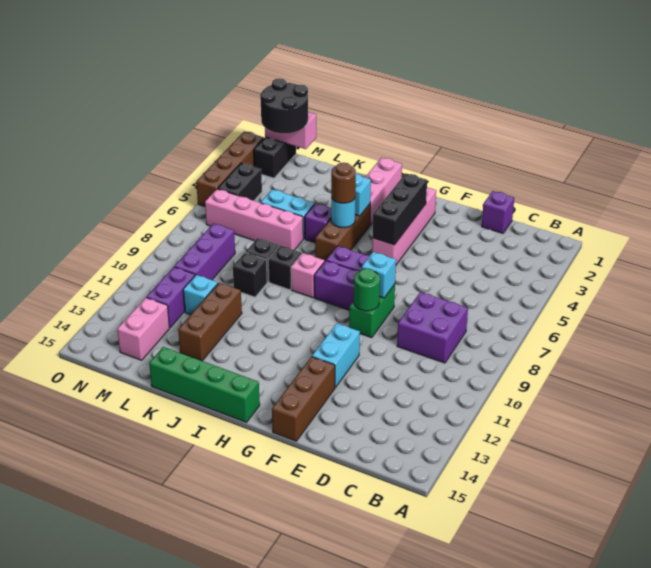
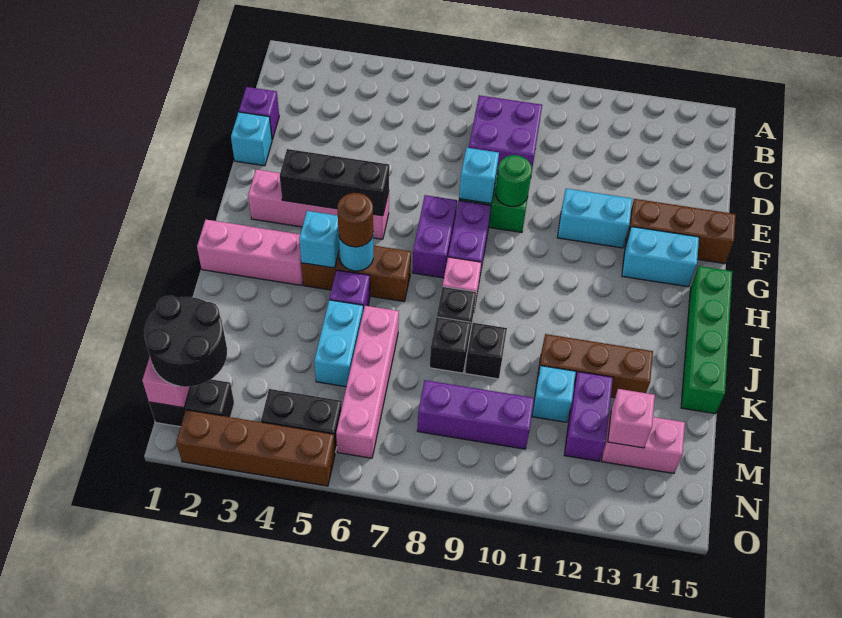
none -> cyan 1x1 brick [231,112,272,166]
none -> cyan 1x2 brick [622,227,699,287]
purple 1x2 brick [146,267,195,328] -> purple 1x2 brick turned to [565,372,613,461]
none -> pink 1x1 brick [608,389,655,448]

